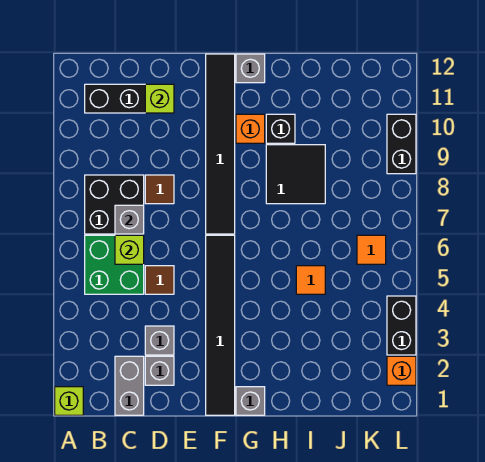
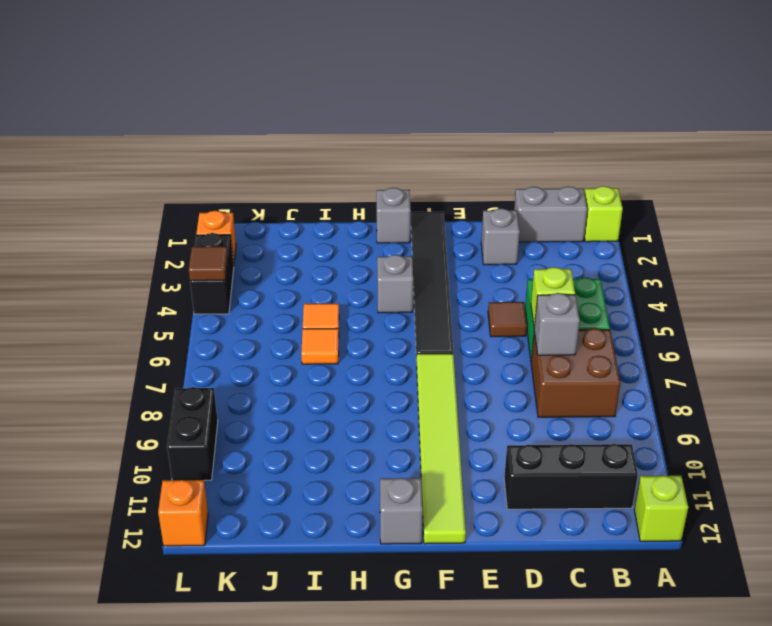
black 2x2 brick [85,175,144,234] -> brown 2x2 brick [531,328,620,417]
grey 1x2 brick [115,356,144,415] -> grey 1x2 brick turned to [514,186,587,242]
grey 1x1 brick [145,326,174,355] -> grey 1x1 brick moved to [377,255,413,313]
brown 1x1 tile [145,175,174,204] -> brown 1x1 tile moved to [189,246,228,281]
lime 1x1 brick [145,84,174,113] -> lime 1x1 brick moved to [634,476,688,541]
black 1x6 tile [206,54,235,234] -> lime 1x6 tile [417,354,466,544]
orange 1x1 brick [236,114,265,143] -> orange 1x1 brick moved to [158,480,208,546]
black 2x2 tile [266,145,325,204] -> none
black 1x1 brick [266,114,295,143] -> none
orange 1x1 tile [357,235,386,264] -> orange 1x1 tile moved to [301,328,339,364]

